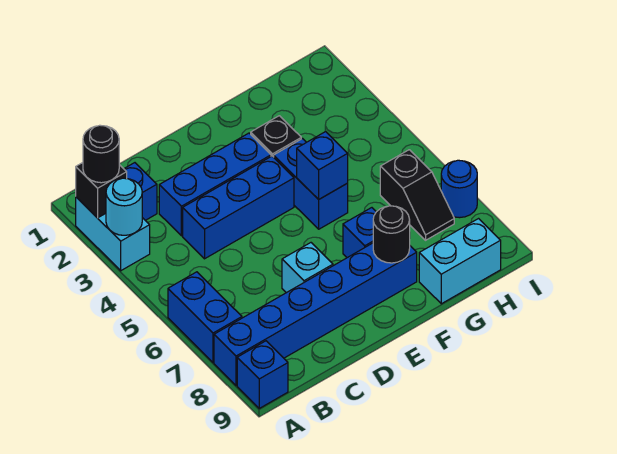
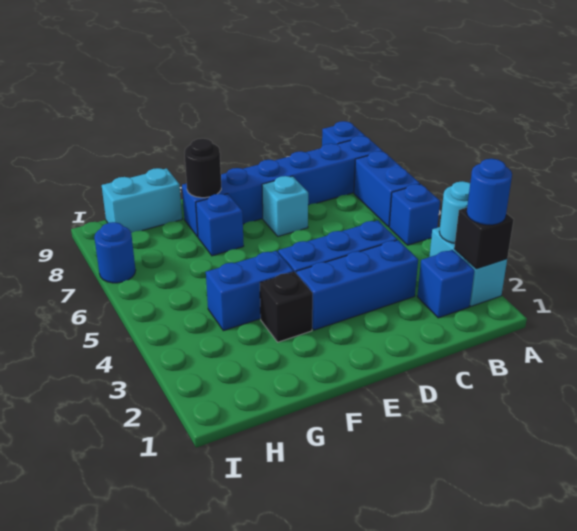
black 1x1 round brick [83,125,119,183] -> blue 1x1 round brick [467,159,512,225]
blue 1x2 brick [274,139,348,229] -> blue 1x2 brick turned to [206,251,294,331]
blue 1x1 brick [297,132,348,199] -> blue 1x1 brick moved to [389,184,440,245]
black 1x2 slope [380,150,454,240] -> none

